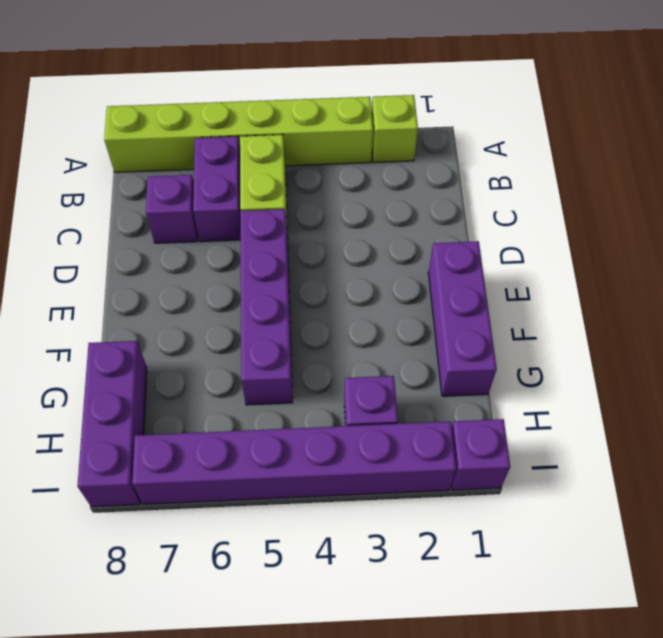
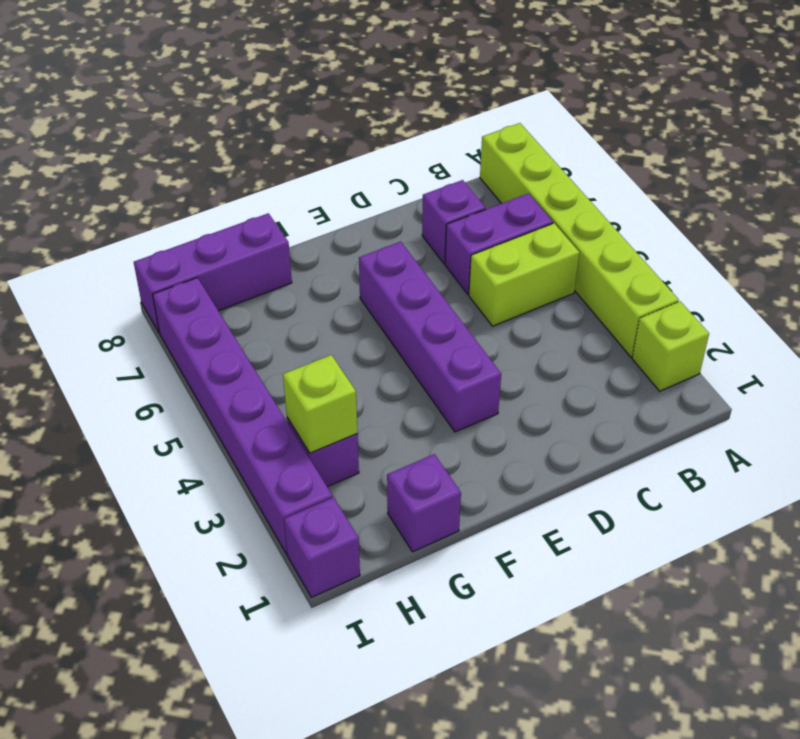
purple 1x4 brick [240,209,293,405] -> purple 1x4 brick turned to [359,242,501,432]
purple 1x3 brick [428,241,497,396] -> purple 1x1 brick [387,454,461,552]
none -> lime 1x1 brick [283,355,357,453]

